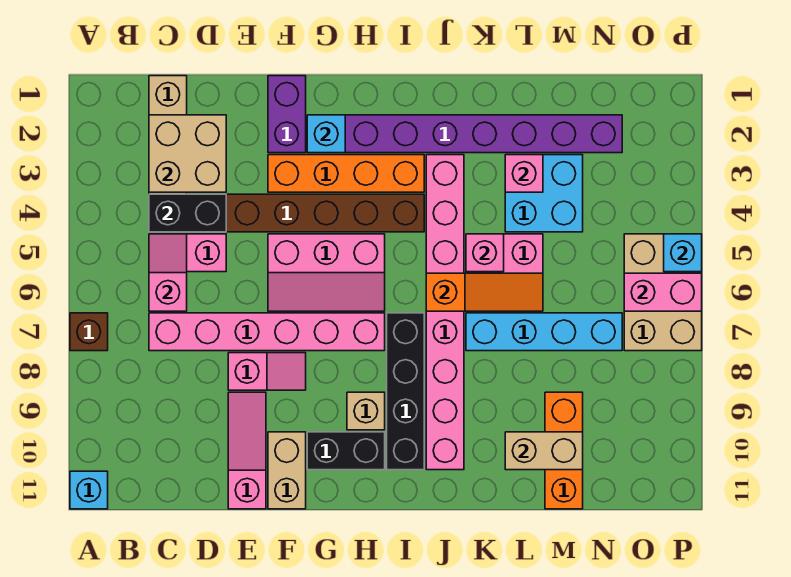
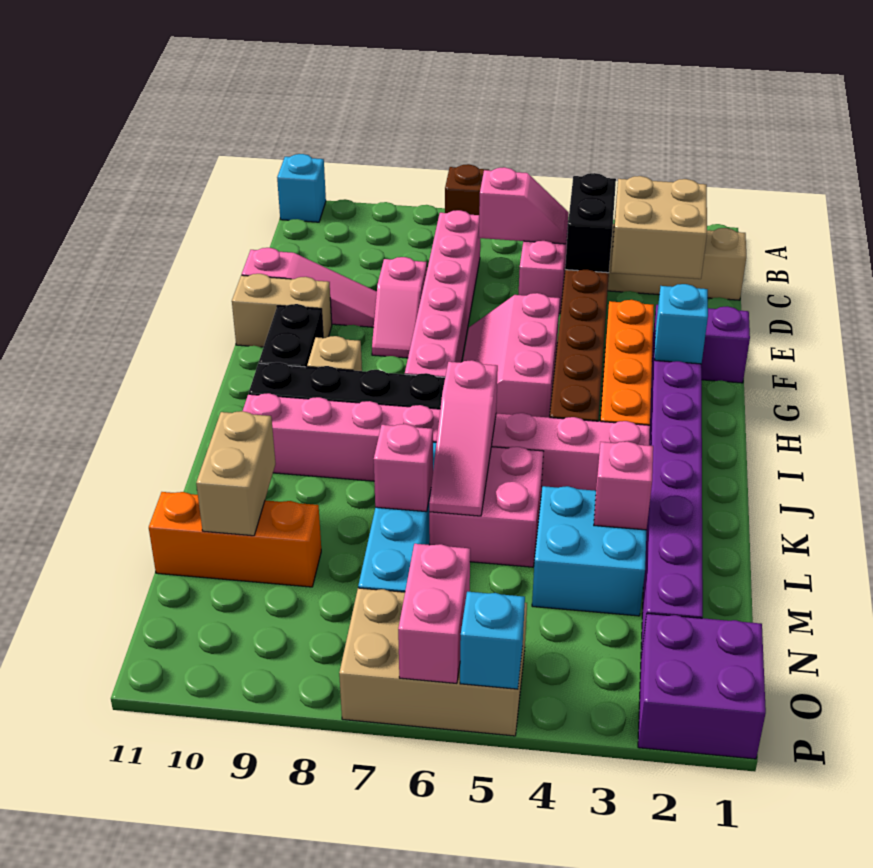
orange 1x3 slope [426,273,543,311] -> pink 1x3 slope [429,360,498,516]
pink 1x1 brick [466,234,504,272] -> pink 1x1 brick moved to [374,424,433,512]
none -> purple 2x2 brick [638,613,766,759]

